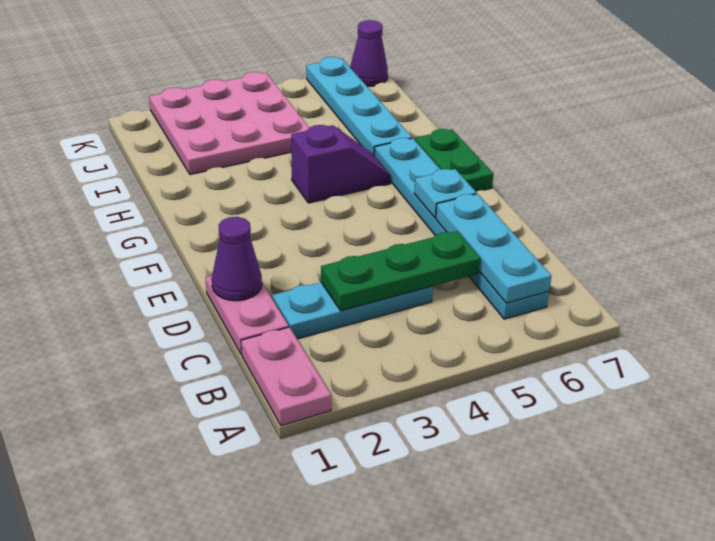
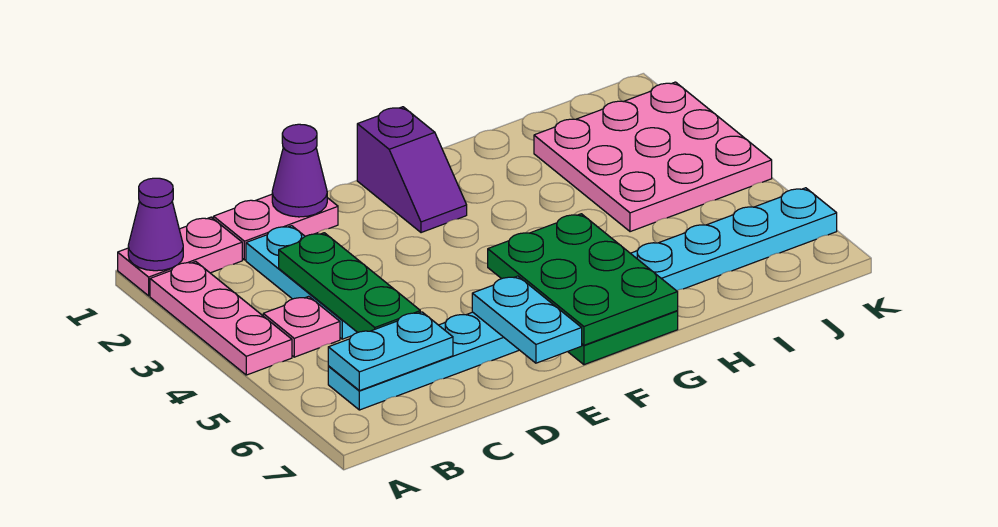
none -> pink 1x3 plate [150,262,292,375]
none -> pink 1x1 plate [263,296,340,357]
cyan 1x3 plate [436,194,551,303] -> cyan 1x2 plate [328,312,453,391]
cyan 1x1 plate [414,169,477,218] -> cyan 1x2 plate [472,276,582,363]
none -> green 2x3 plate [488,214,678,345]
purple 1x2 slope [291,125,391,203] -> purple 1x2 slope moved to [357,107,467,233]
purple 1x1 cone [350,20,388,86] -> purple 1x1 cone moved to [128,178,183,271]

